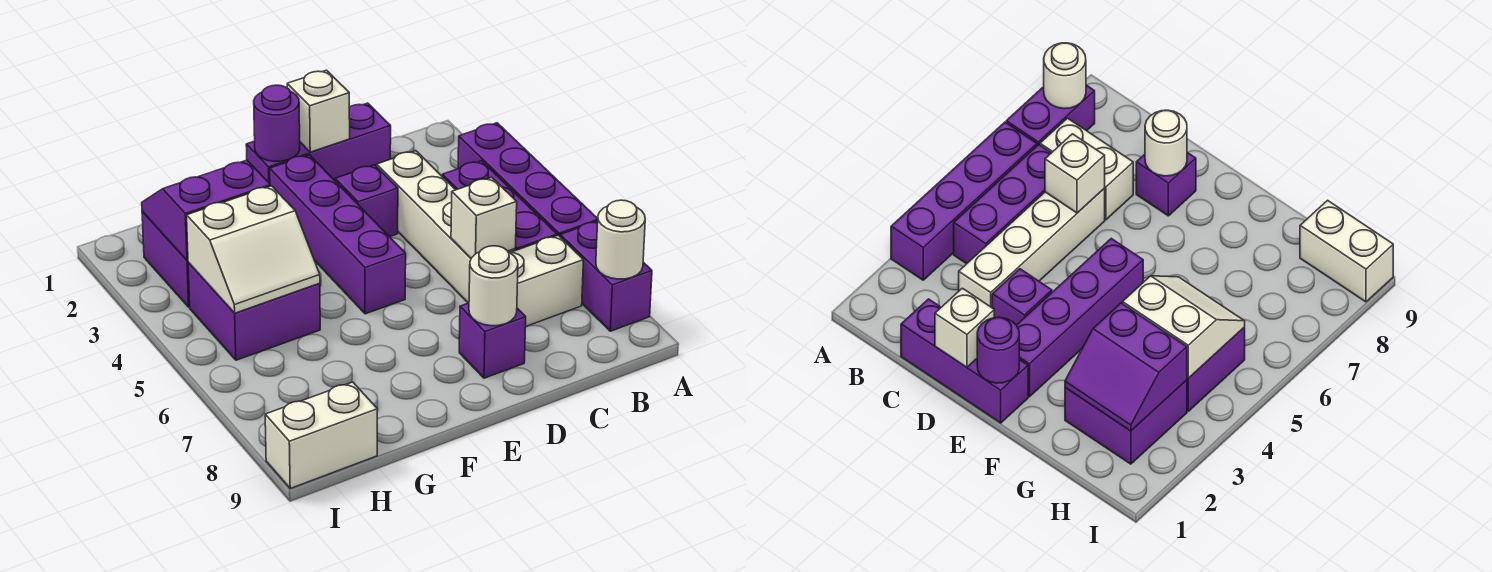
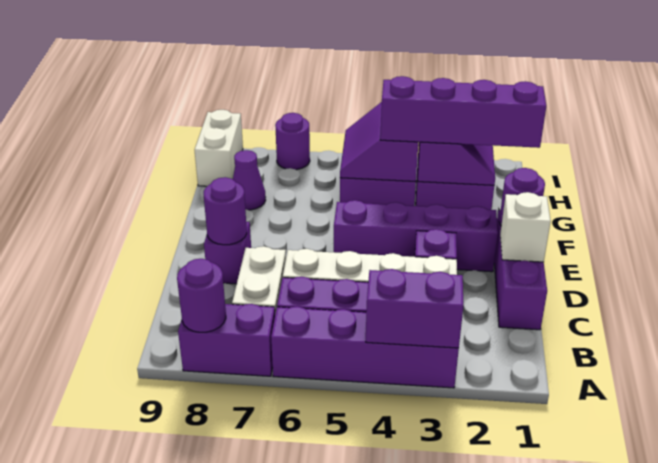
none -> purple 1x2 brick [366,269,463,348]
white 1x1 round brick [596,200,645,279] -> purple 1x1 round brick [177,259,226,332]
white 1x1 brick [451,177,517,258] -> none
white 1x1 round brick [469,246,518,326] -> purple 1x1 round brick [204,177,247,245]
none -> purple 1x4 brick [380,76,546,148]
white 2x2 slope [187,186,320,313] -> purple 2x2 slope [340,102,418,181]
none -> purple 1x1 cone [233,150,266,210]
none -> purple 1x1 round brick [275,113,310,170]

